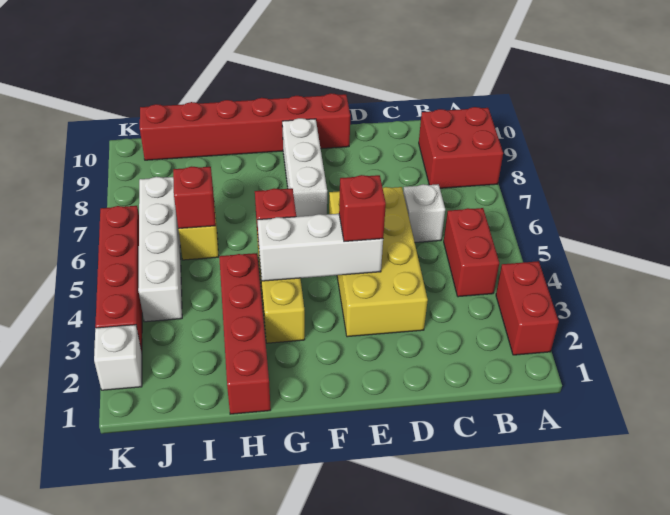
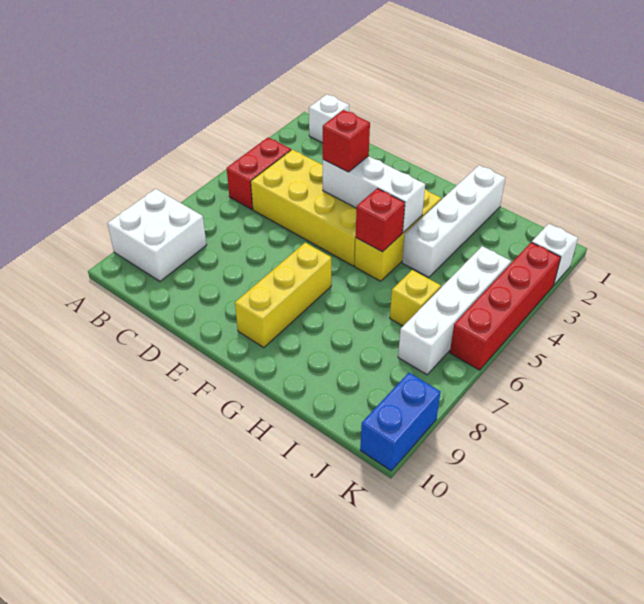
red 1x2 brick [496,261,559,355] -> none
red 2x2 brick [419,107,503,188] -> white 2x2 brick [107,189,207,281]
white 1x1 brick [403,184,445,242] -> white 1x1 brick moved to [309,94,349,143]
yellow 2x4 brick [329,187,428,337] -> yellow 2x4 brick turned to [251,150,357,266]
red 1x6 brick [140,93,350,160] -> none
white 1x3 brick [282,118,327,217] -> yellow 1x3 brick [235,243,331,348]
red 1x4 brick [219,253,271,414] -> white 1x4 brick [402,165,505,277]
red 1x1 brick [173,166,216,229] -> none
none -> blue 1x2 brick [360,373,441,471]

